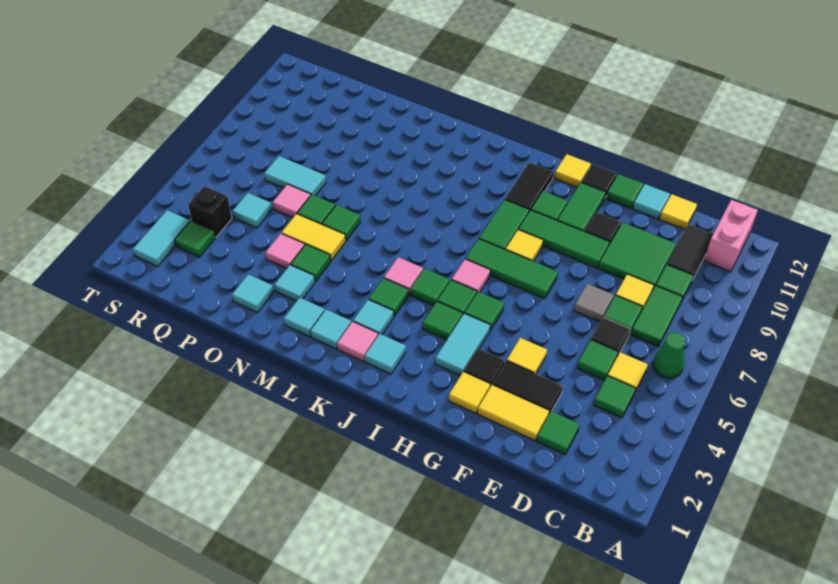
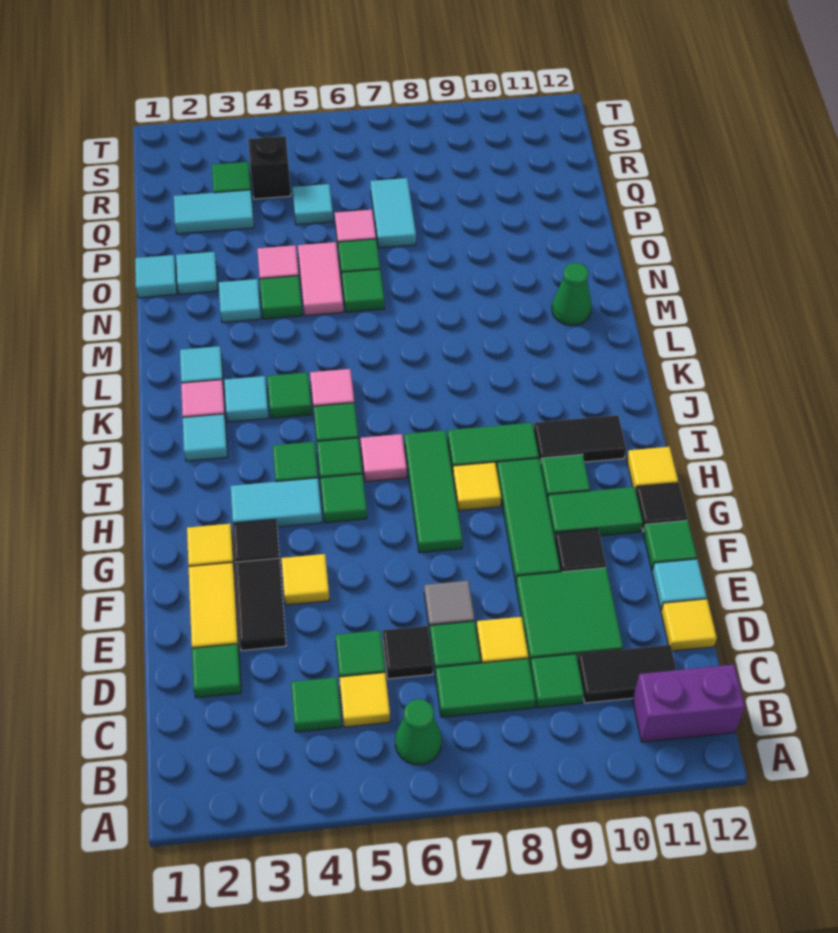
pink 1x2 brick [704,200,758,272] -> purple 1x2 brick [633,665,745,742]
cyan 1x1 tile [284,297,325,337] -> cyan 1x1 tile moved to [135,255,177,298]
none -> green 1x1 cone [552,263,591,325]
yellow 1x2 tile [282,214,346,261] -> pink 1x2 tile [298,242,343,316]
cyan 1x2 tile [133,210,190,266] -> cyan 1x2 tile moved to [174,190,254,234]

